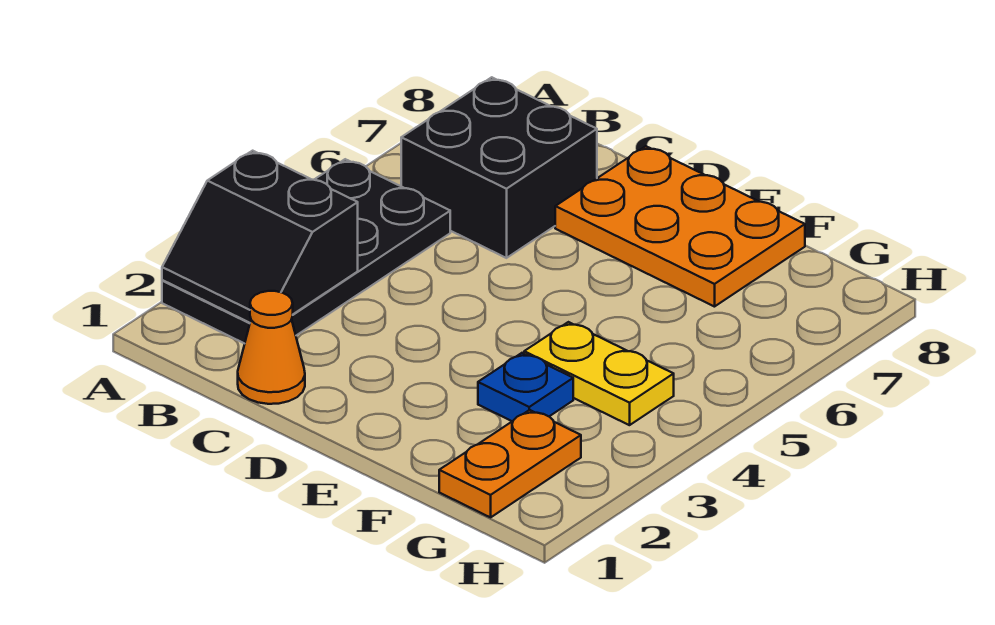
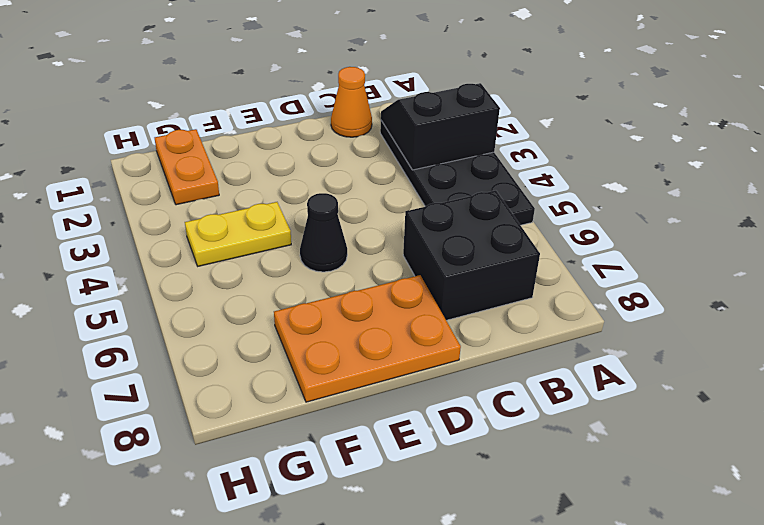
none -> black 1x1 cone [300,193,347,272]
blue 1x1 plate [478,353,573,421] -> none

